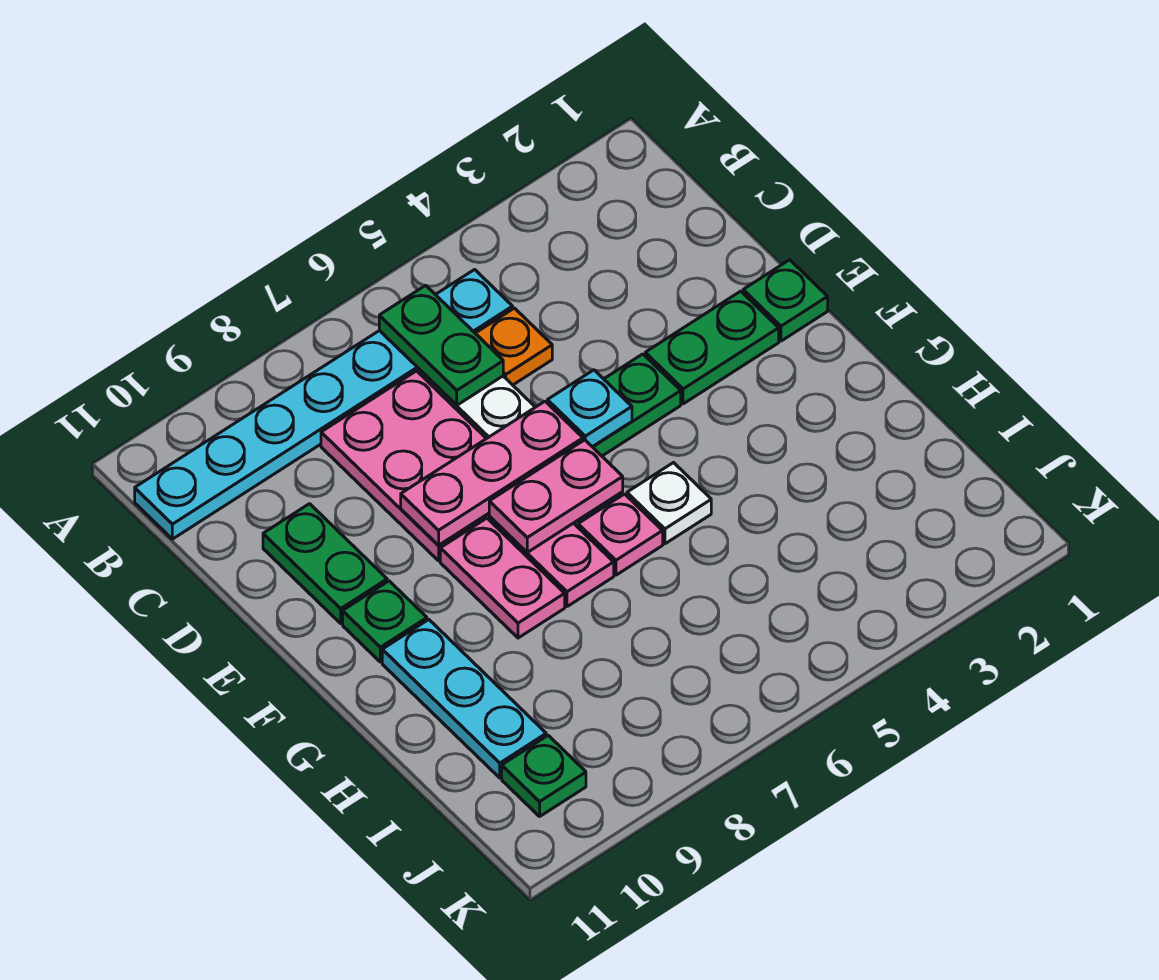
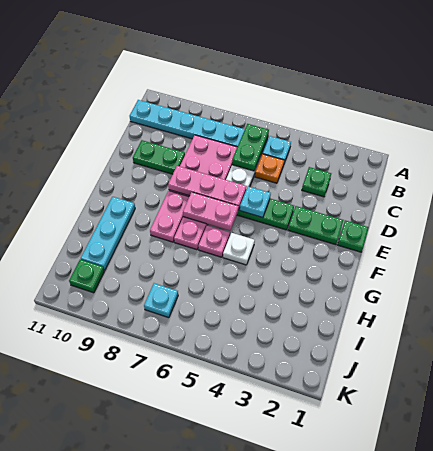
green 1x2 plate [263,504,387,623] -> green 1x2 plate turned to [133,140,185,174]
green 1x1 plate [343,581,427,662] -> green 1x1 plate moved to [302,167,331,197]
none -> cyan 1x1 plate [144,283,178,318]

